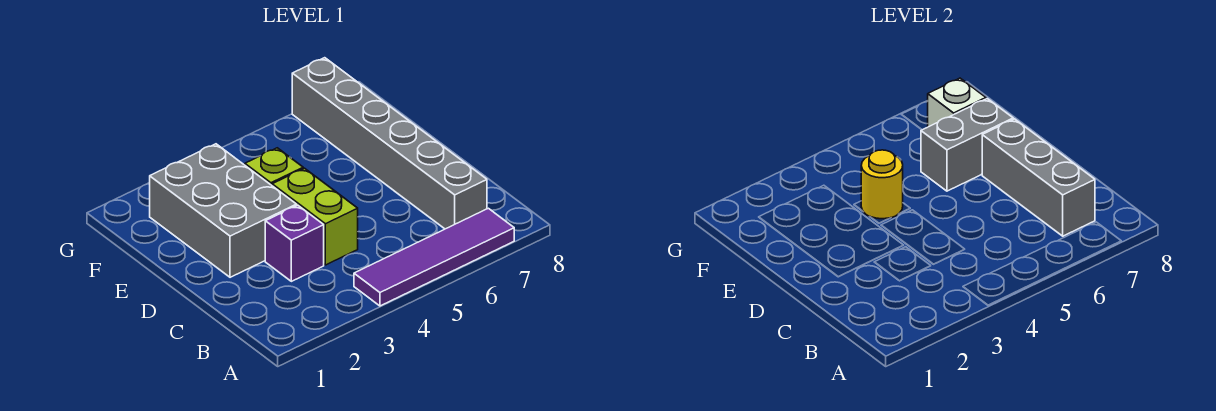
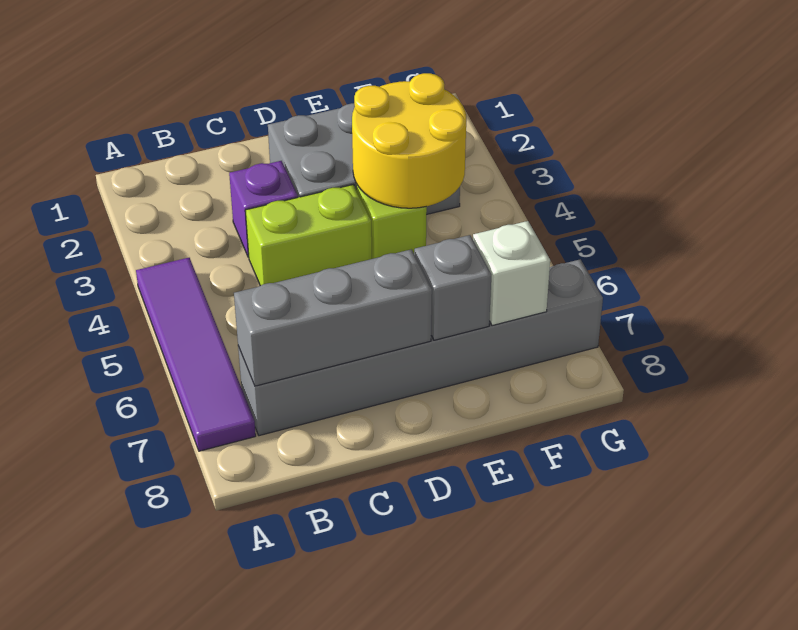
yellow 1x1 round brick [861,150,903,219] -> yellow 2x2 round brick [352,73,466,208]
grey 1x2 brick [921,99,1013,191] -> grey 1x1 brick [414,235,491,340]

